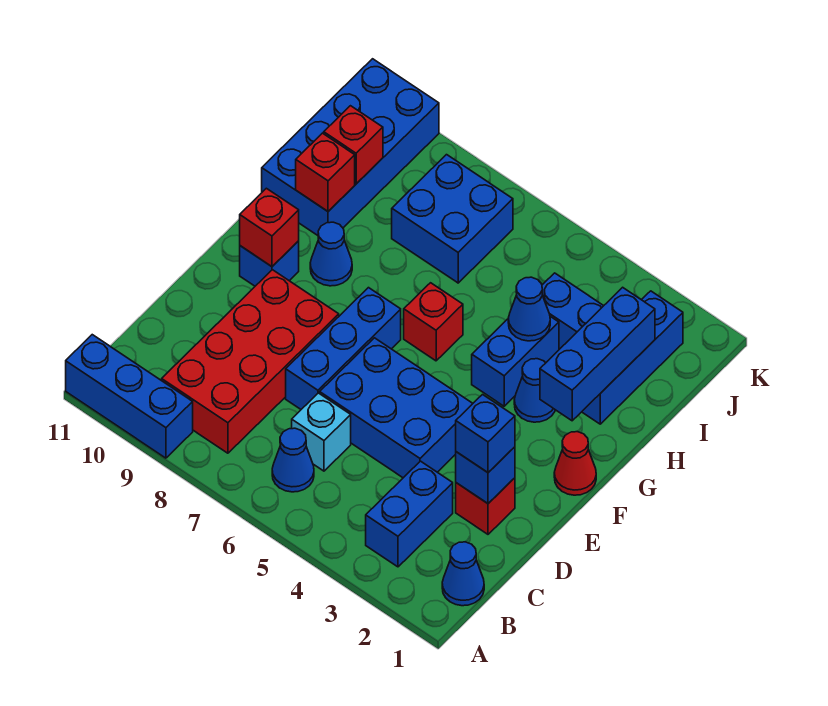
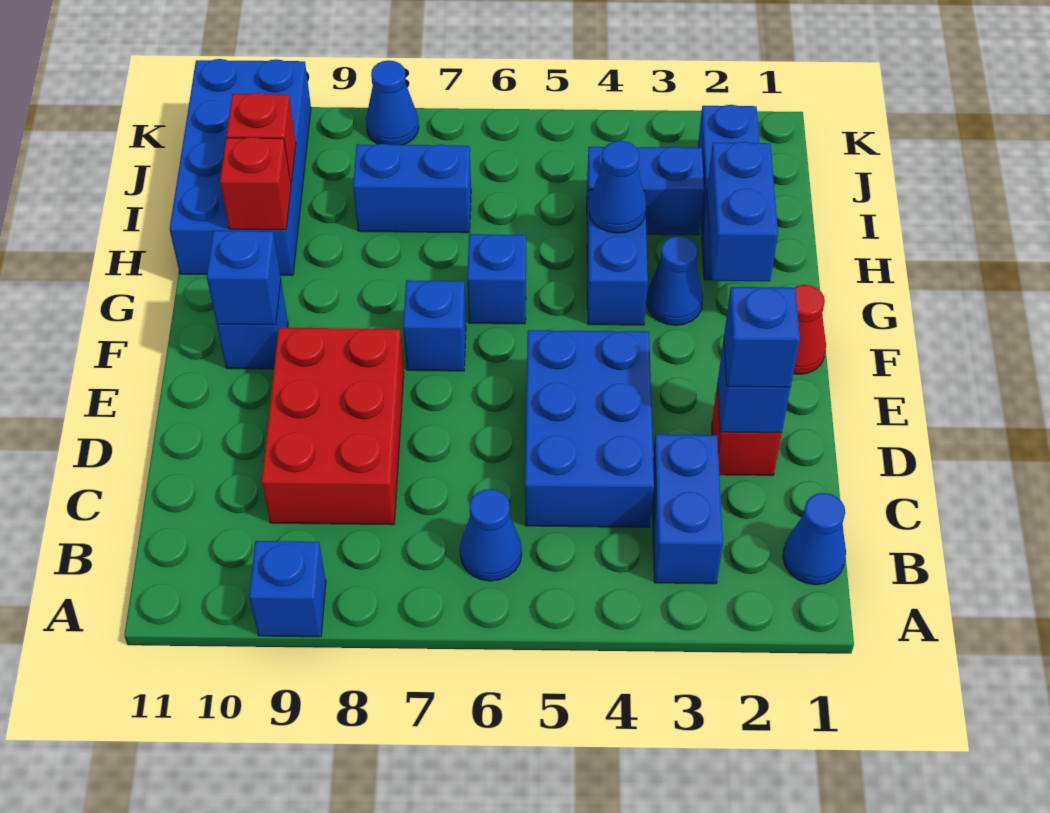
blue 1x3 brick [66,335,193,458] -> blue 1x1 brick [249,541,326,637]
red 2x4 brick [162,270,339,453] -> red 2x3 brick [262,328,404,525]
cyan 1x1 brick [292,393,351,471] -> none
blue 2x3 brick [320,338,473,478] -> blue 2x3 brick turned to [525,330,654,527]
blue 1x3 brick [286,288,401,409] -> blue 1x1 brick [403,280,466,371]
red 1x1 brick [240,188,299,267] -> blue 1x1 brick [207,231,281,325]
blue 1x3 brick [540,287,655,421] -> blue 1x2 brick [707,142,778,281]
red 1x1 brick [404,283,463,361] -> blue 1x1 brick [467,234,526,324]
blue 1x1 cone [310,222,352,286] -> blue 1x1 cone moved to [366,61,419,145]
blue 2x2 brick [392,155,513,283] -> blue 1x2 brick [353,144,471,233]

